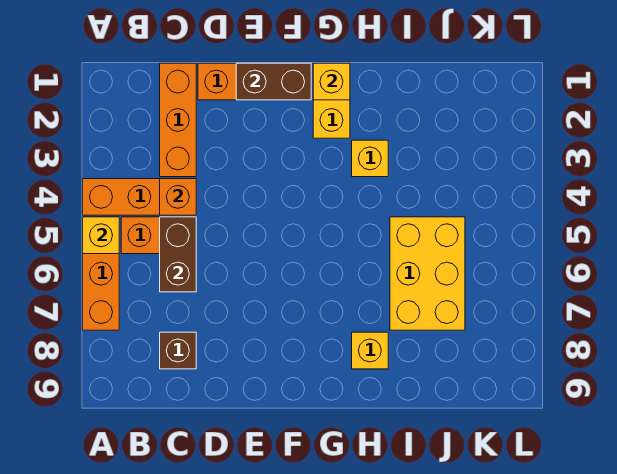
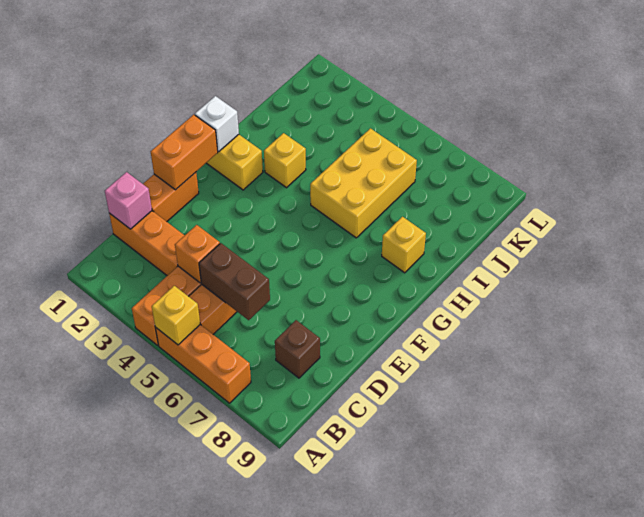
none -> pink 1x1 brick [105,172,152,229]
brown 1x2 brick [236,63,311,100] -> orange 1x2 brick [151,115,218,190]
yellow 1x1 brick [313,63,350,100] -> white 1x1 brick [195,96,239,152]
yellow 2x3 brick [390,217,465,330] -> yellow 2x3 brick turned to [310,128,417,238]

